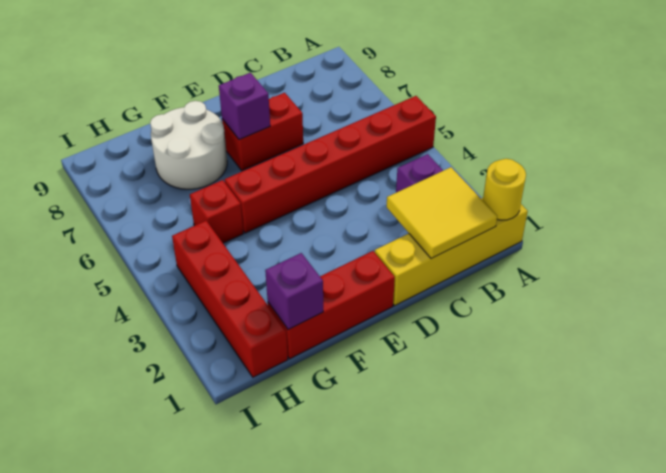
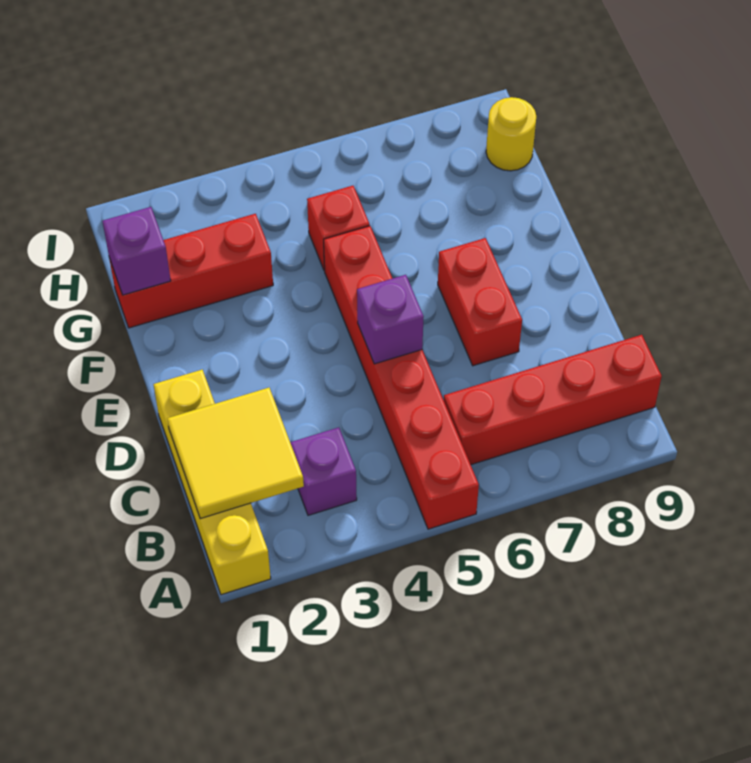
yellow 1x1 round brick [483,159,526,220] -> yellow 1x1 round brick moved to [486,97,536,171]
red 1x3 brick [268,251,395,359] -> red 1x3 brick turned to [109,214,273,328]
purple 1x1 brick [219,73,270,140] -> purple 1x1 brick moved to [357,275,424,364]
white 2x2 round brick [150,101,227,189] -> none
red 1x4 brick [172,221,288,377] -> red 1x4 brick moved to [444,335,662,465]

